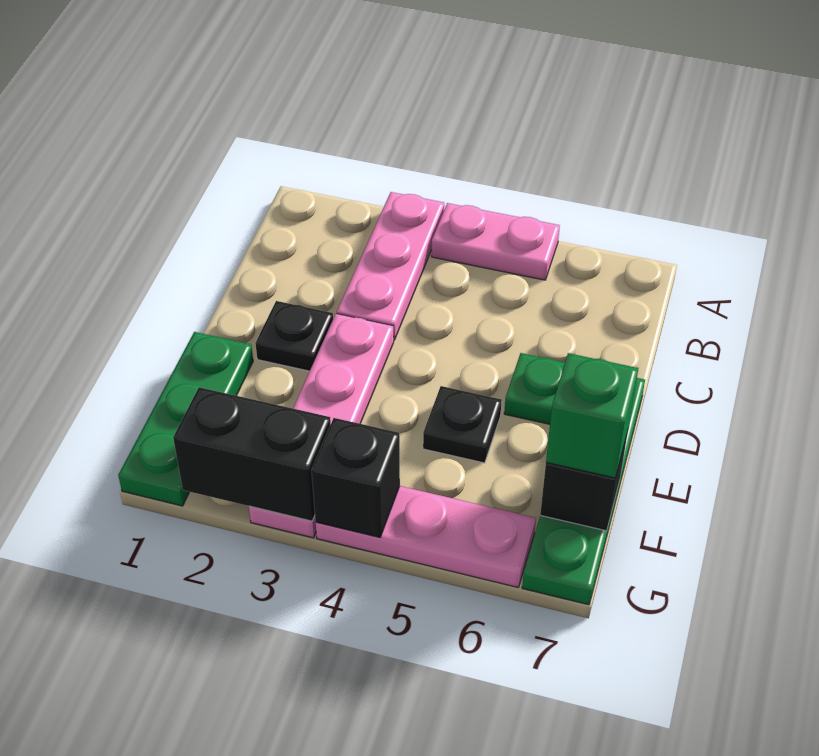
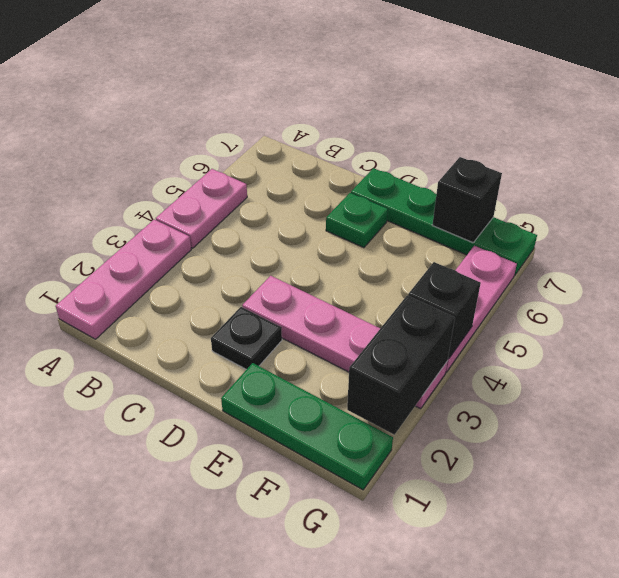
pink 1x3 plate [337,192,444,340] -> pink 1x3 plate turned to [56,219,191,339]
black 1x1 plate [423,386,502,463] -> none
green 1x1 brick [546,353,638,478] -> none

